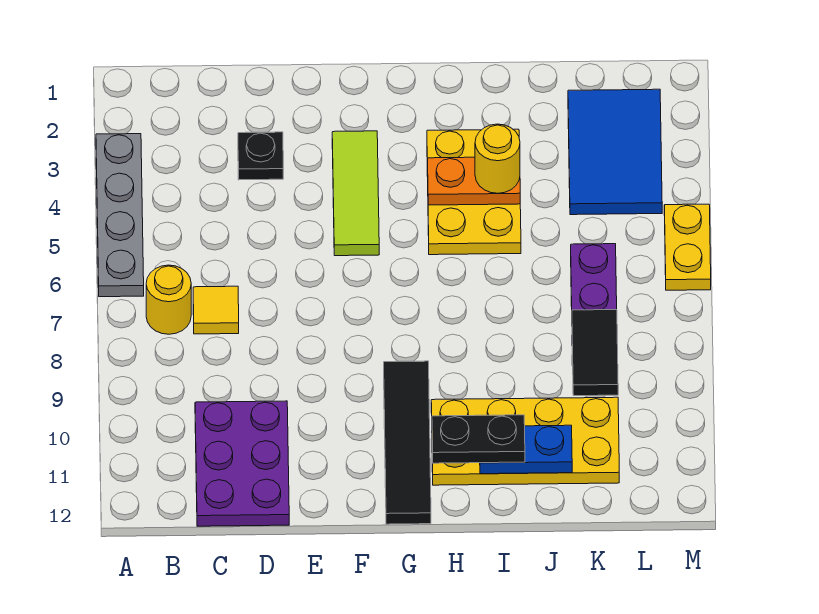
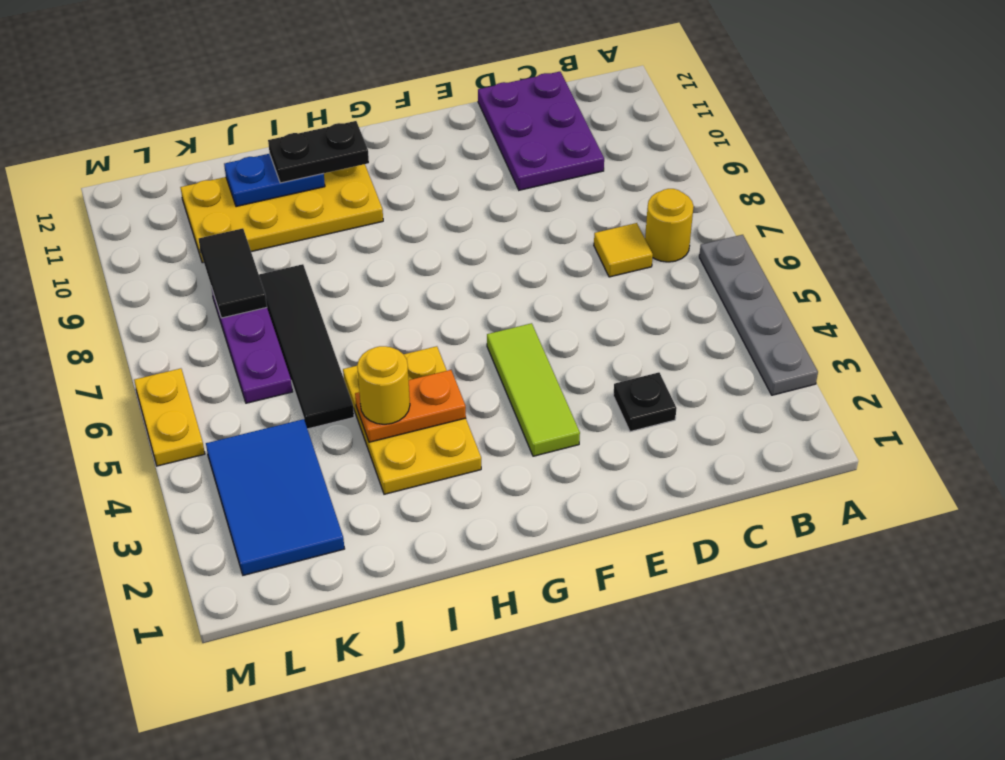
black 1x4 tile [384,361,431,524] -> black 1x4 tile moved to [259,264,354,429]

